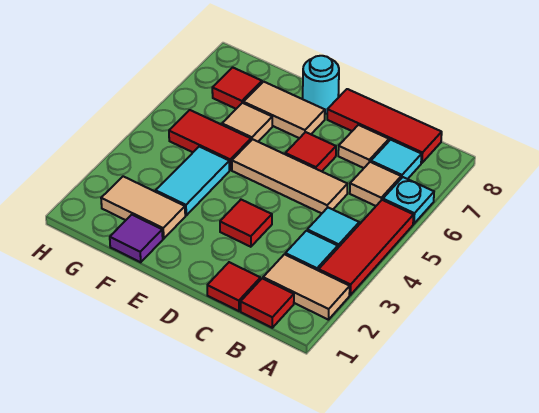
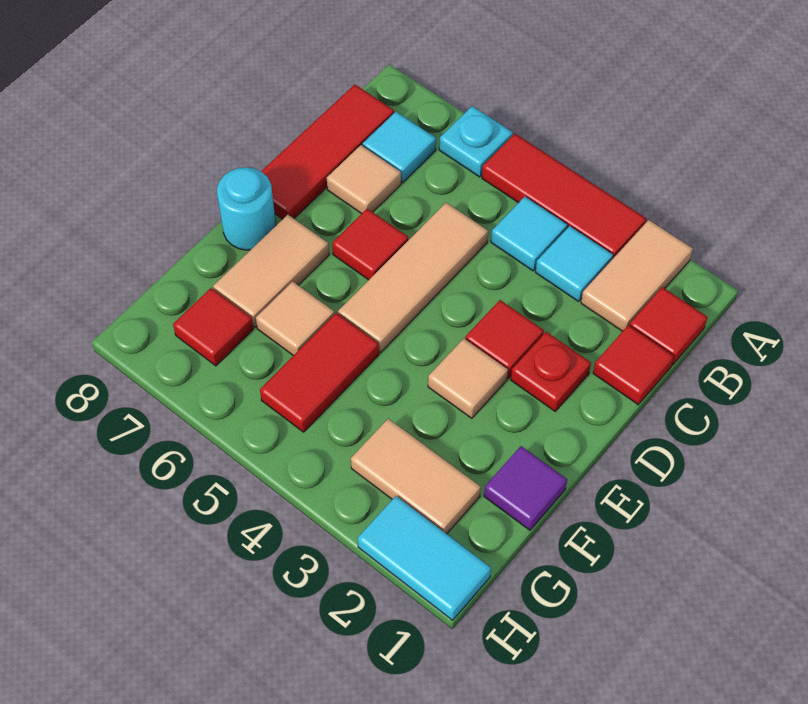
tan 1x1 tile [350,162,401,206] -> tan 1x1 tile moved to [428,339,508,418]
none -> red 1x1 plate [511,332,591,411]
tan 1x2 tile [101,176,185,239] -> tan 1x2 tile turned to [351,419,481,534]
cyan 1x2 tile [156,147,229,215] -> cyan 1x2 tile moved to [358,496,491,620]

